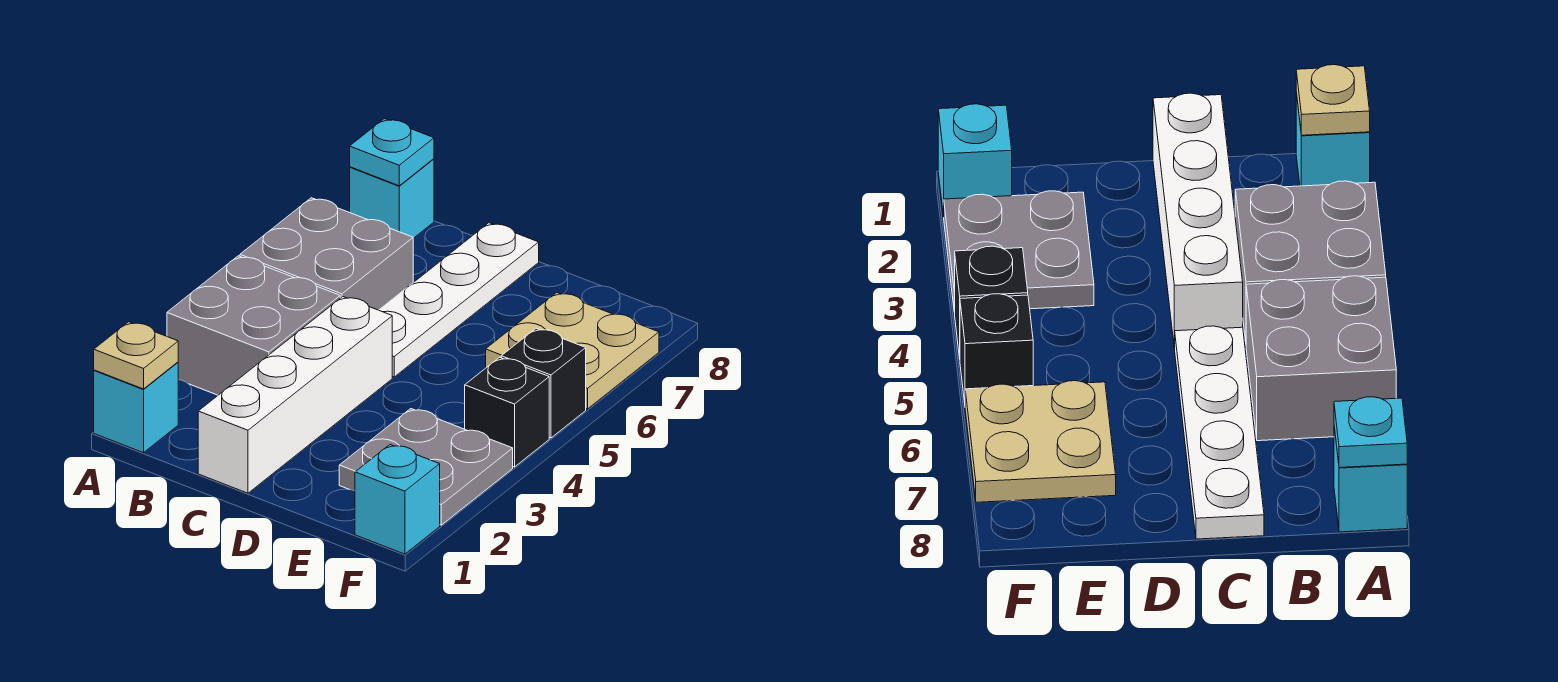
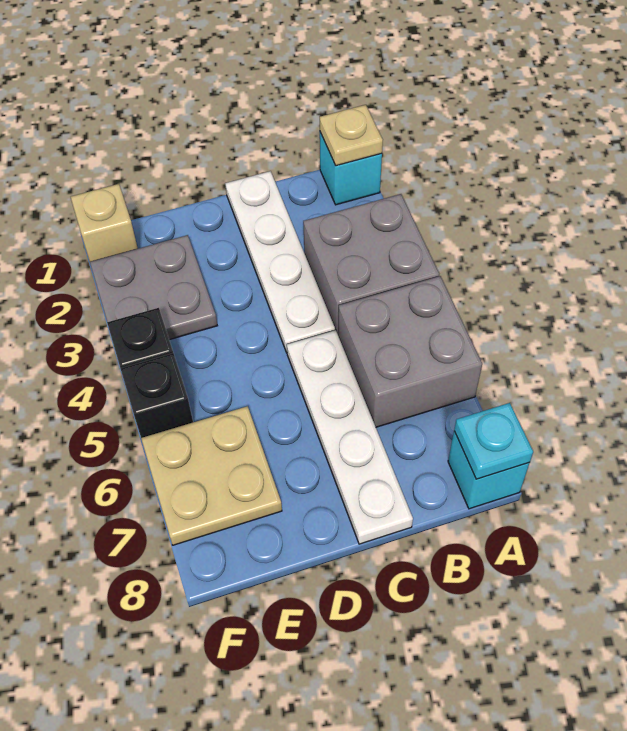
white 1x4 brick [198,297,392,493] -> white 1x4 plate [225,171,335,353]
cyan 1x1 brick [355,445,440,554] -> tan 1x1 brick [71,184,138,262]

